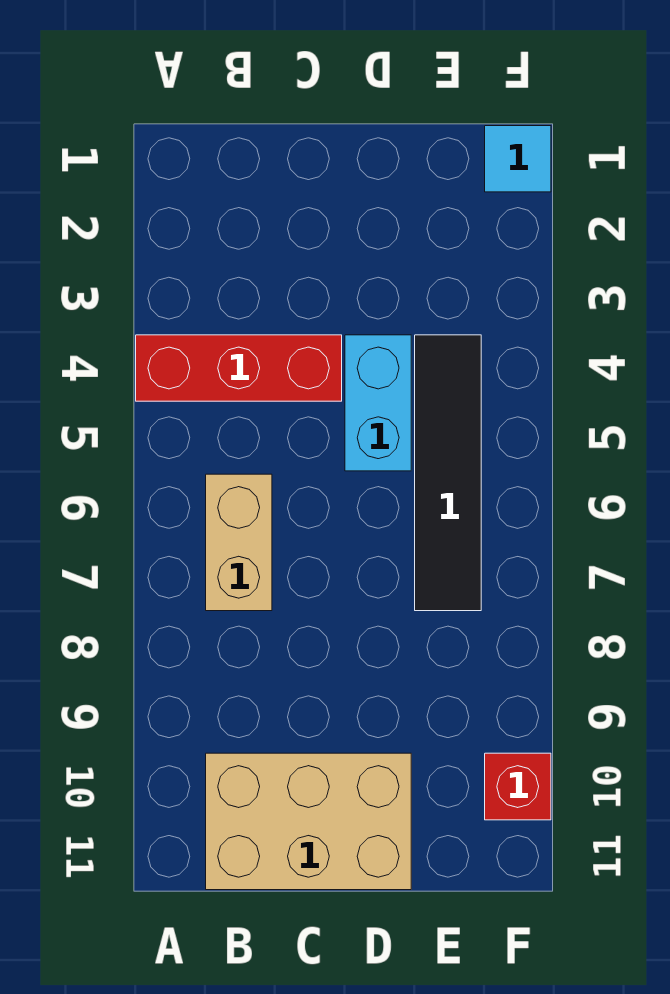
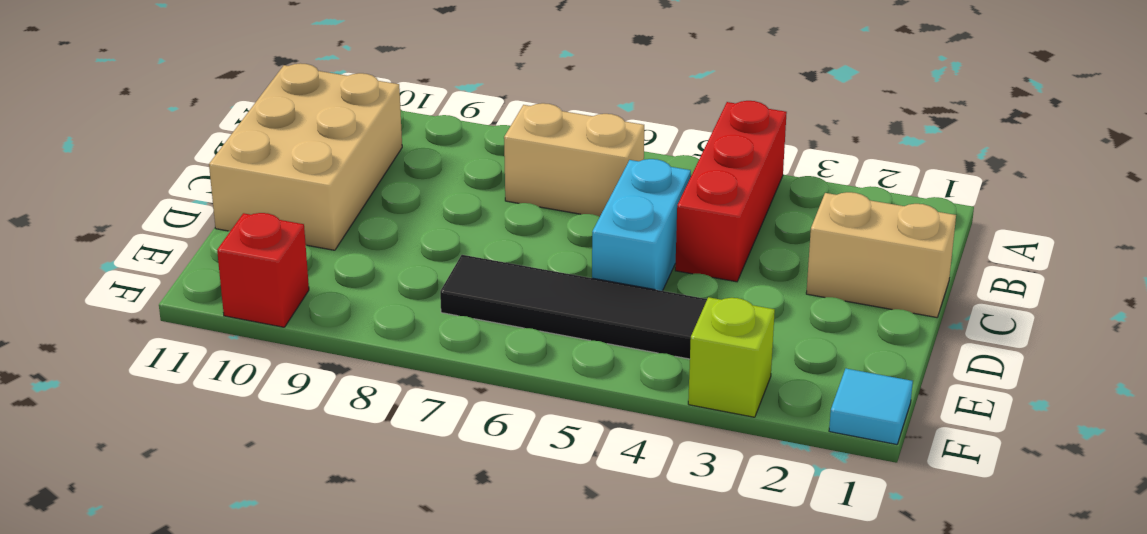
none -> tan 1x2 brick [806,192,956,317]
cyan 1x2 brick [345,335,411,471] -> cyan 1x2 brick turned to [592,159,691,291]
none -> lime 1x1 brick [688,297,775,417]

